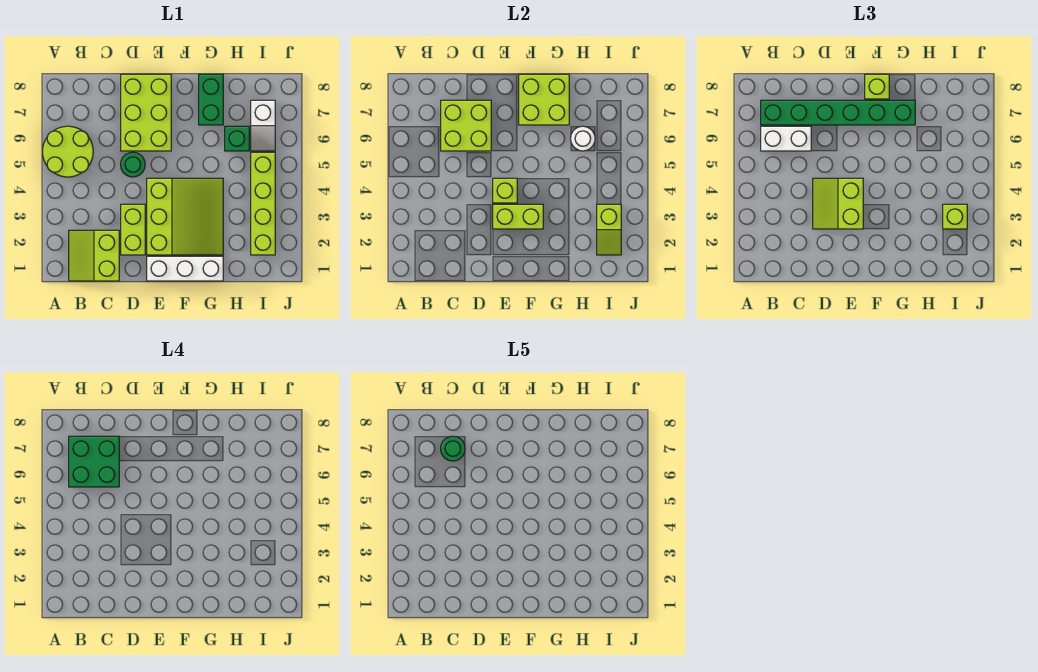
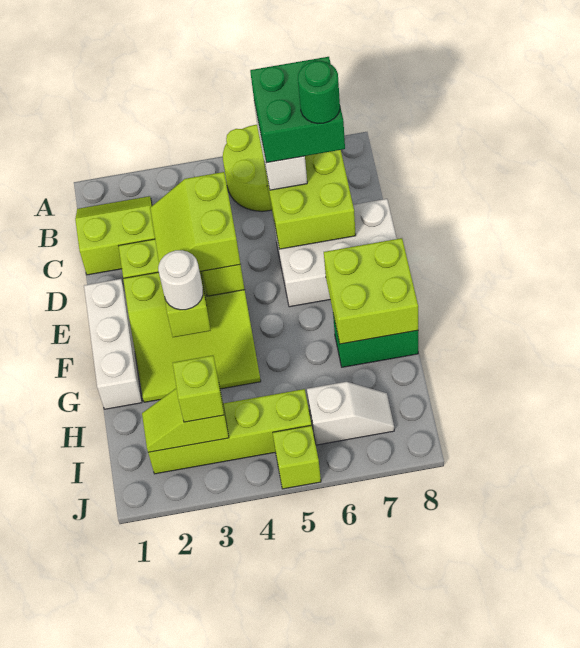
green 1x6 brick [761,100,915,125] -> none
lime 2x2 slope [813,178,863,229] -> lime 2x2 slope turned to [150,172,240,271]
green 1x1 round brick [121,152,145,177] -> none
lime 2x3 brick [121,74,171,151] -> white 2x3 brick [274,199,397,307]
lime 1x1 brick [865,74,889,99] -> lime 1x1 brick moved to [273,425,321,489]
green 1x1 brick [225,126,249,151] -> none
white 1x1 round brick [571,126,595,151] -> white 1x1 round brick moved to [158,250,203,310]
white 1x2 slope [251,100,275,151] -> white 1x2 slope turned to [307,382,394,445]

